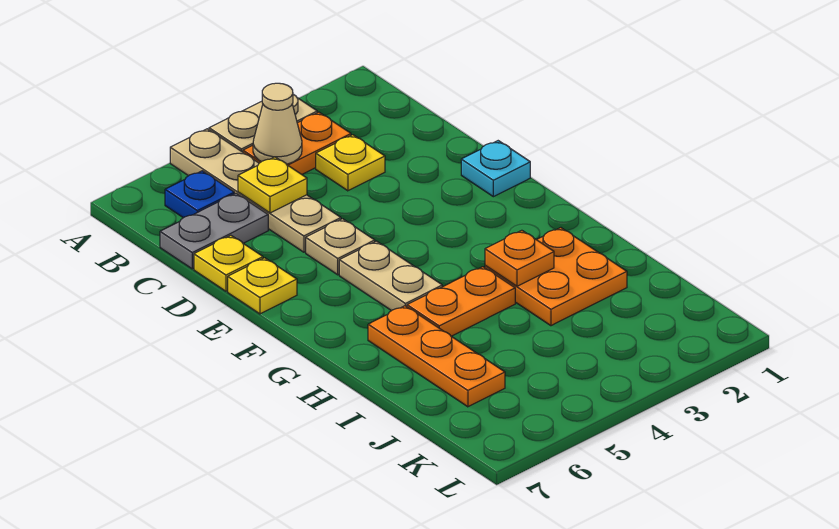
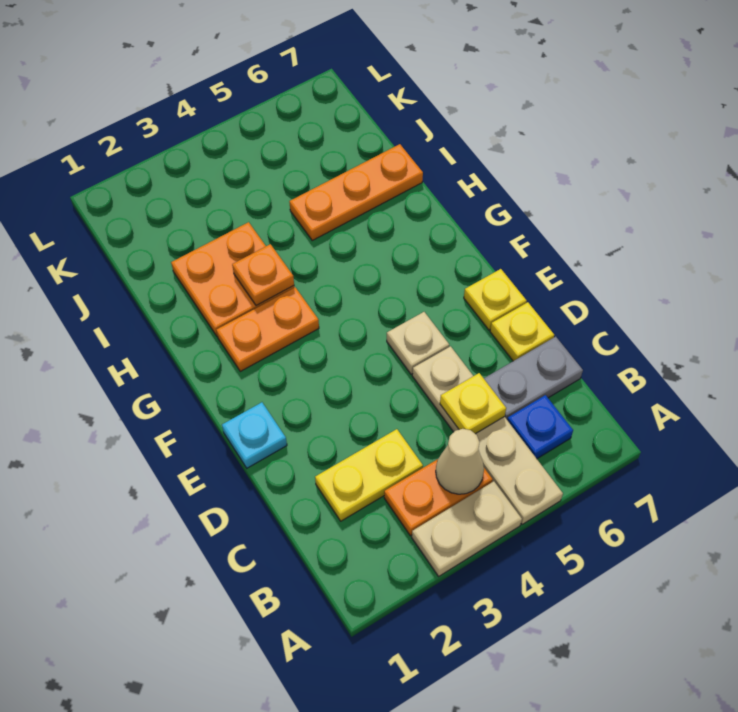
yellow 1x1 plate [316,135,385,191] -> yellow 1x2 plate [315,429,423,521]
tan 1x2 plate [339,241,442,311] -> none
orange 1x2 plate [407,267,515,336] -> orange 1x2 plate moved to [216,287,319,371]
orange 1x3 plate [368,306,505,407] -> orange 1x3 plate turned to [289,144,423,240]

